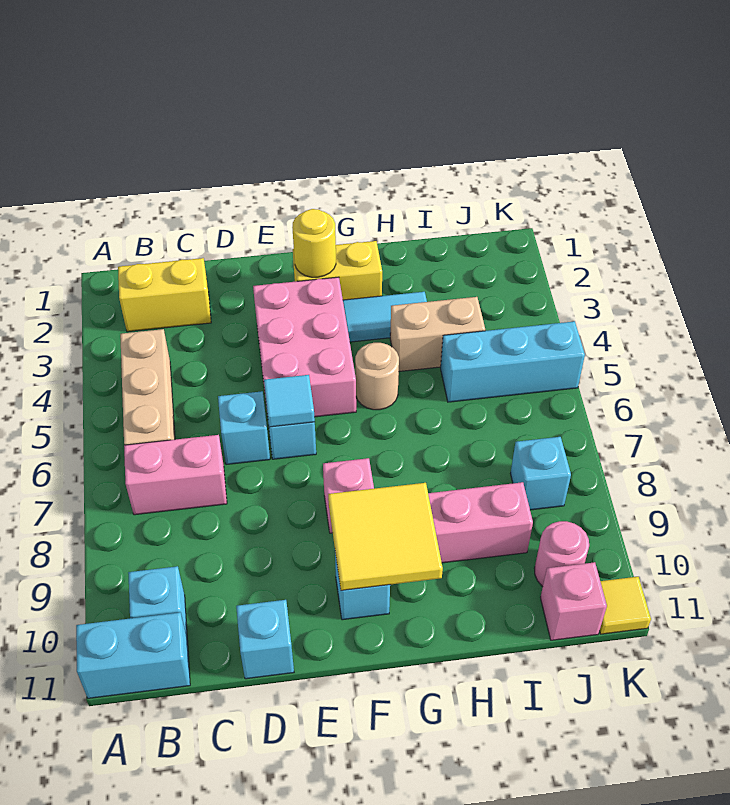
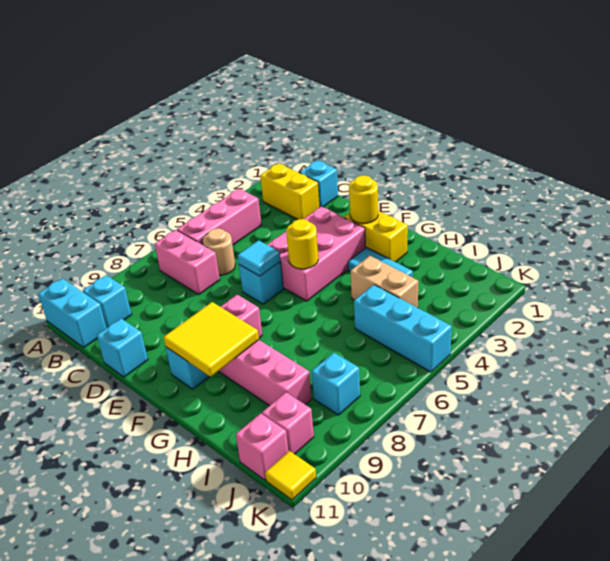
tan 1x3 brick [120,329,175,445] -> pink 1x3 brick [177,189,261,245]
cyan 1x1 brick [218,391,270,465] -> cyan 1x1 brick moved to [299,160,338,207]
none -> yellow 1x1 round brick [286,219,318,269]
tan 1x1 round brick [355,343,399,410] -> tan 1x1 round brick moved to [203,228,235,275]
pink 1x1 round brick [534,521,589,587] -> pink 1x1 brick [262,392,314,454]

